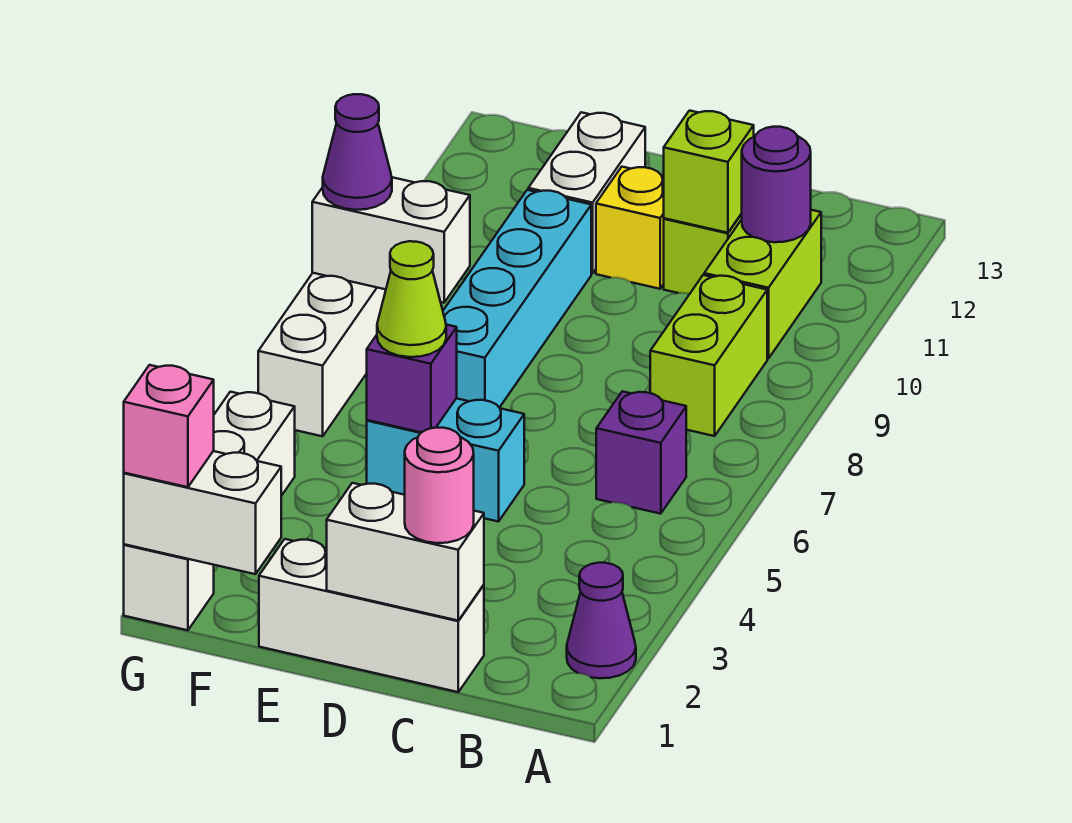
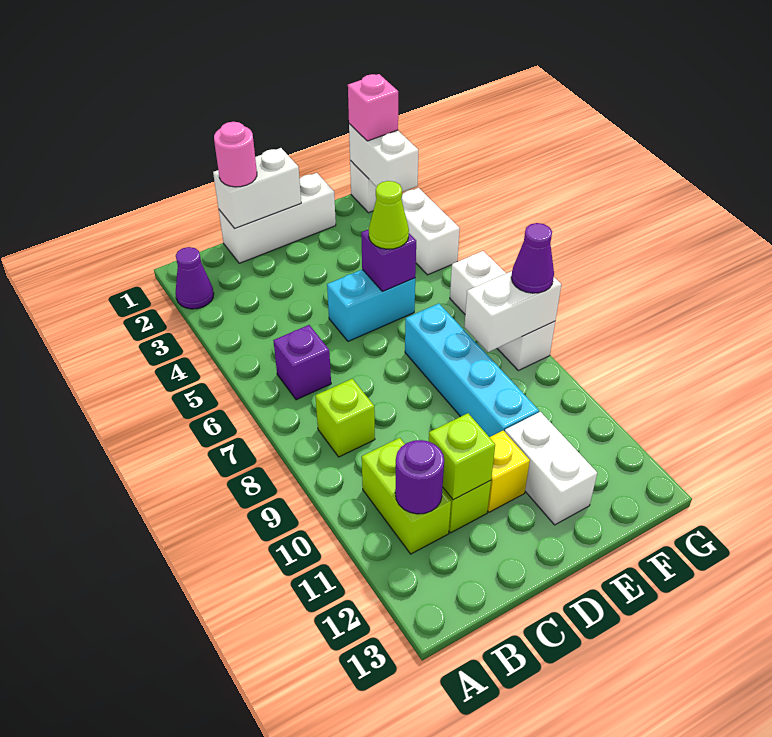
lime 1x2 brick [650,275,767,436] -> lime 1x1 brick [315,379,375,457]
white 1x2 brick [124,451,281,574] -> white 1x2 brick turned to [349,124,419,192]

